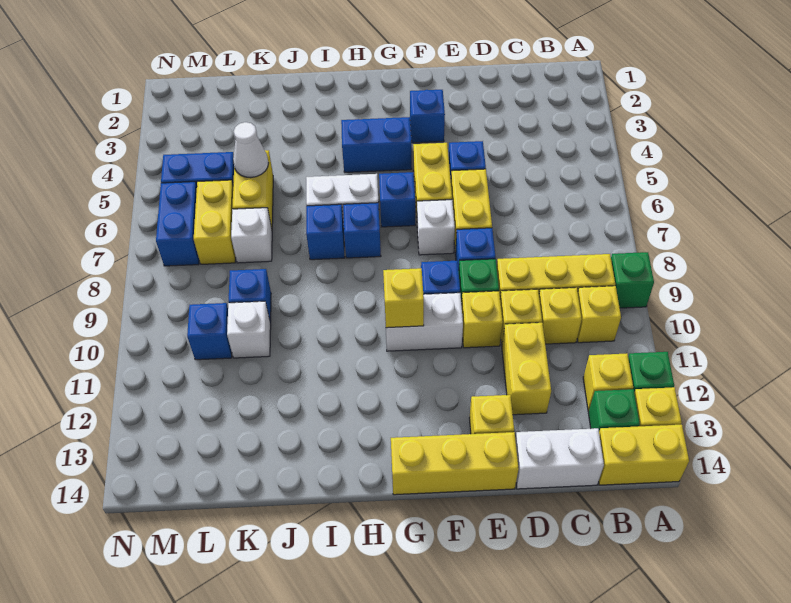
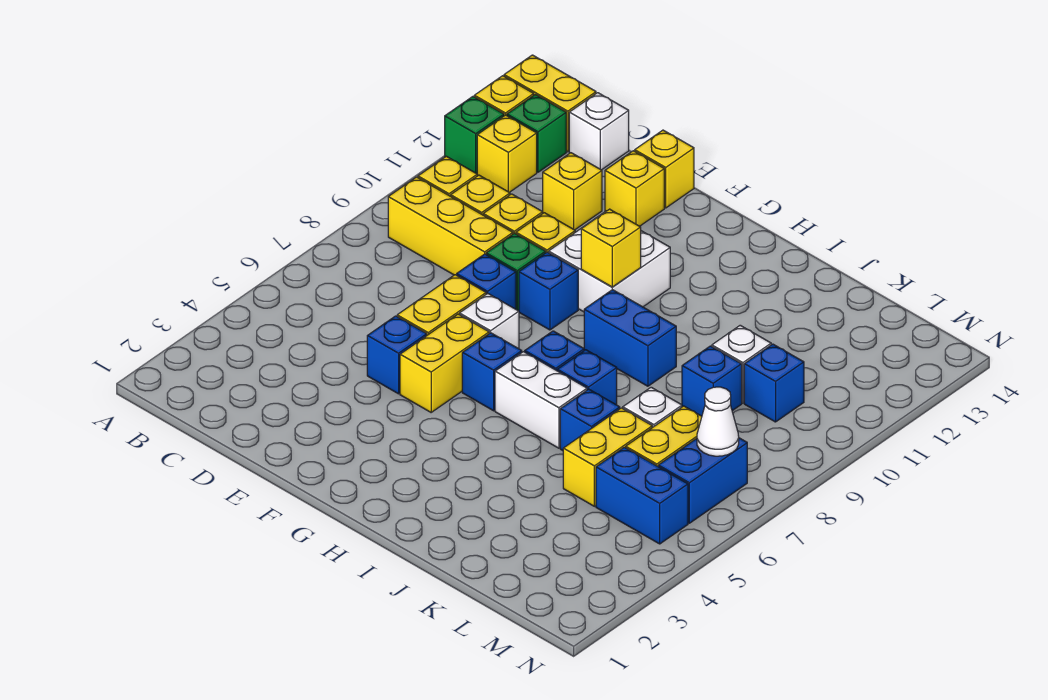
green 1x1 brick [611,252,654,308] -> none
white 1x2 brick [515,428,604,489] -> white 1x1 brick [569,93,629,170]
yellow 1x2 brick [502,323,551,415] -> yellow 1x1 brick [543,153,602,230]
yellow 1x3 brick [391,432,519,495] -> yellow 1x1 brick [635,130,694,208]
blue 1x1 brick [410,90,445,143] -> blue 1x1 brick moved to [560,389,620,451]
white 1x2 brick [386,293,463,351] -> white 2x2 brick [549,211,670,312]
blue 1x2 brick [341,117,412,172] -> blue 1x2 brick moved to [584,290,676,386]
white 1x1 cone [233,122,269,178] -> white 1x1 cone moved to [697,387,739,456]

